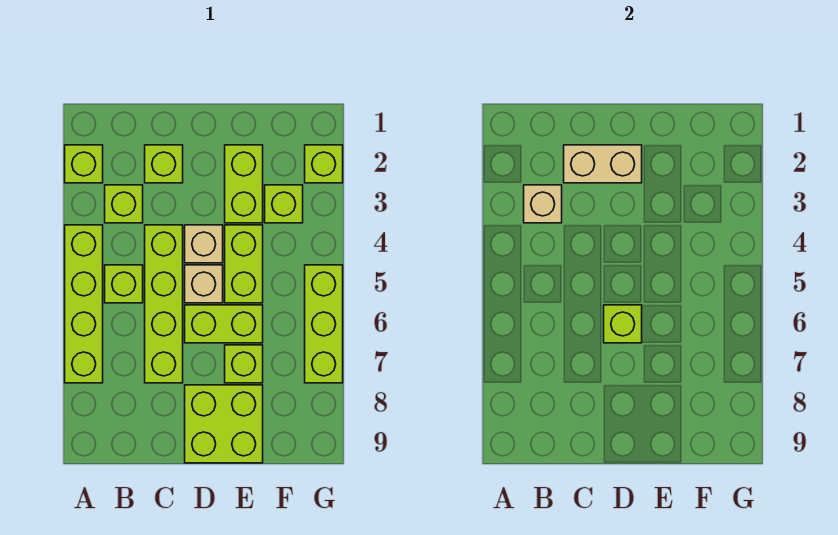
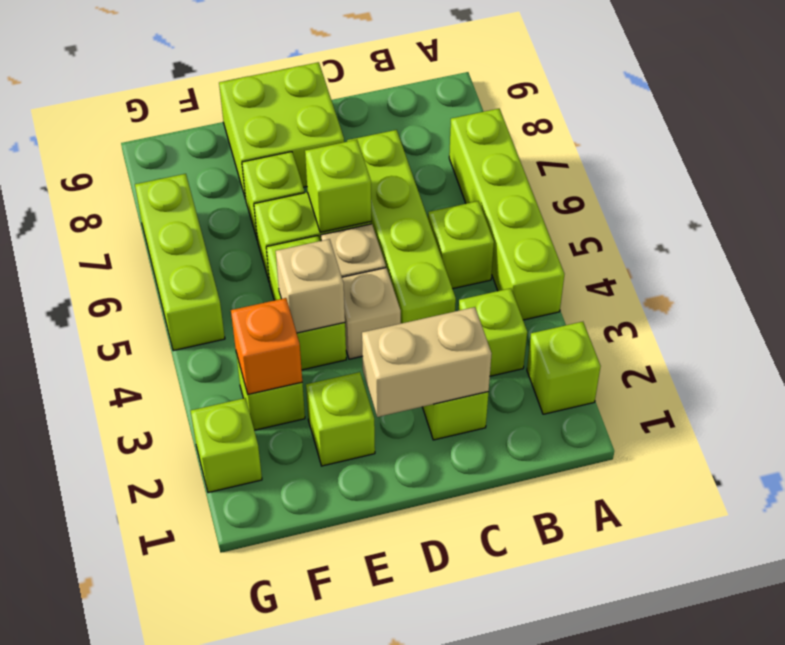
tan 1x1 brick [524,185,562,223] -> tan 1x1 brick moved to [276,239,345,333]
lime 1x2 brick [225,145,263,223] -> lime 1x1 brick [306,372,375,466]
none -> orange 1x1 brick [231,298,302,394]

